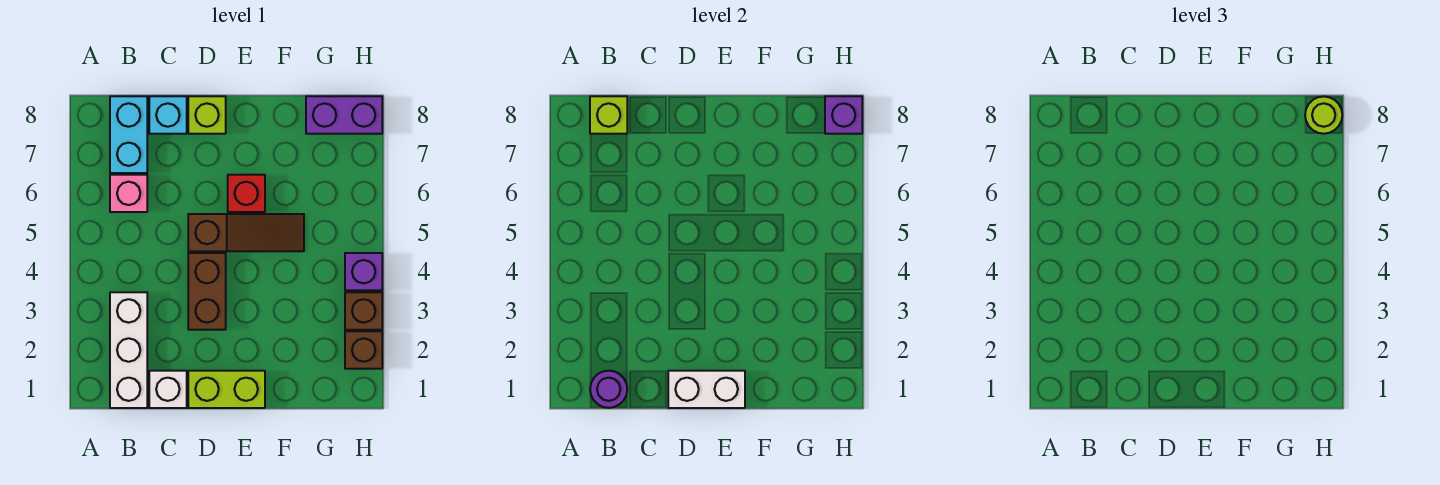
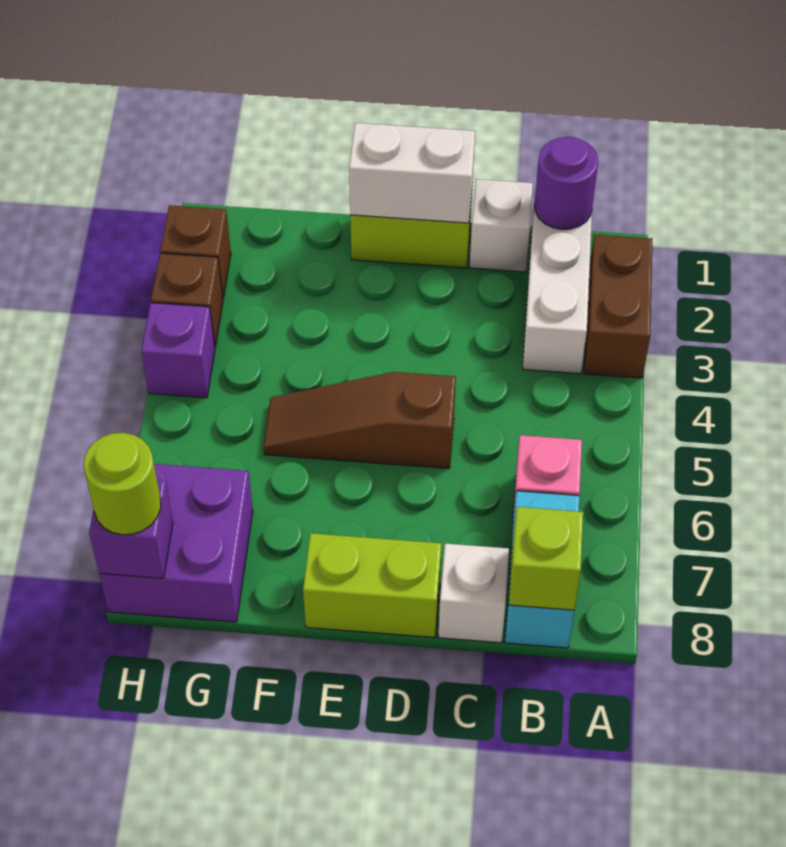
cyan 1x1 brick [149,96,187,134] -> white 1x1 brick [438,544,509,643]
brown 1x2 brick [188,253,226,330] -> brown 1x2 brick moved to [584,234,653,378]
lime 1x1 brick [188,96,226,134] -> lime 1x2 brick [303,533,441,638]
red 1x1 brick [228,175,265,212] -> none
purple 1x2 brick [306,96,382,134] -> purple 2x2 brick [99,464,253,622]

